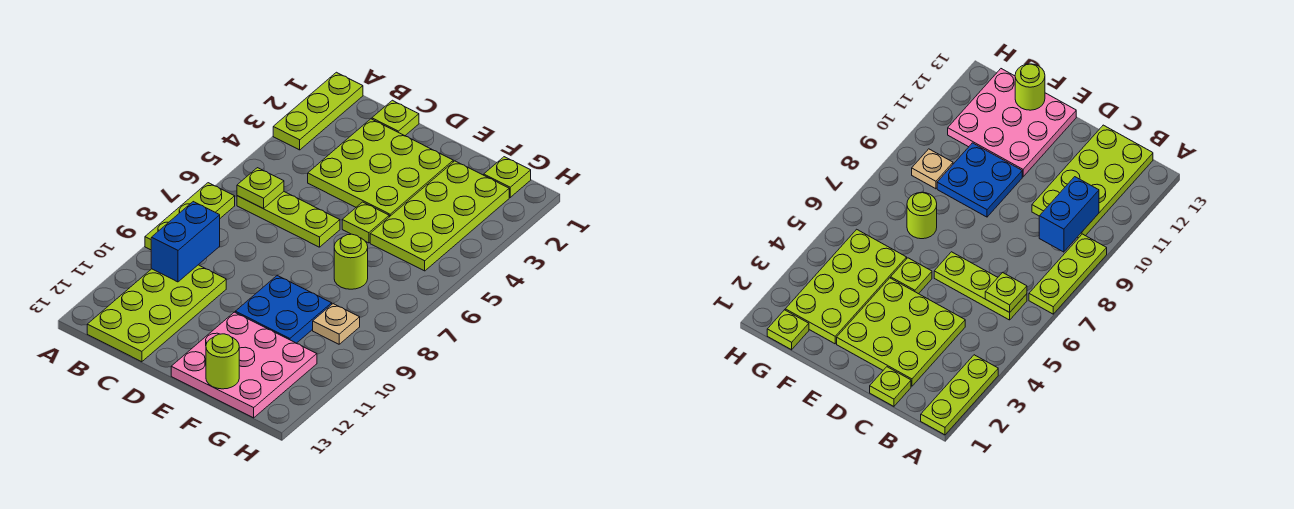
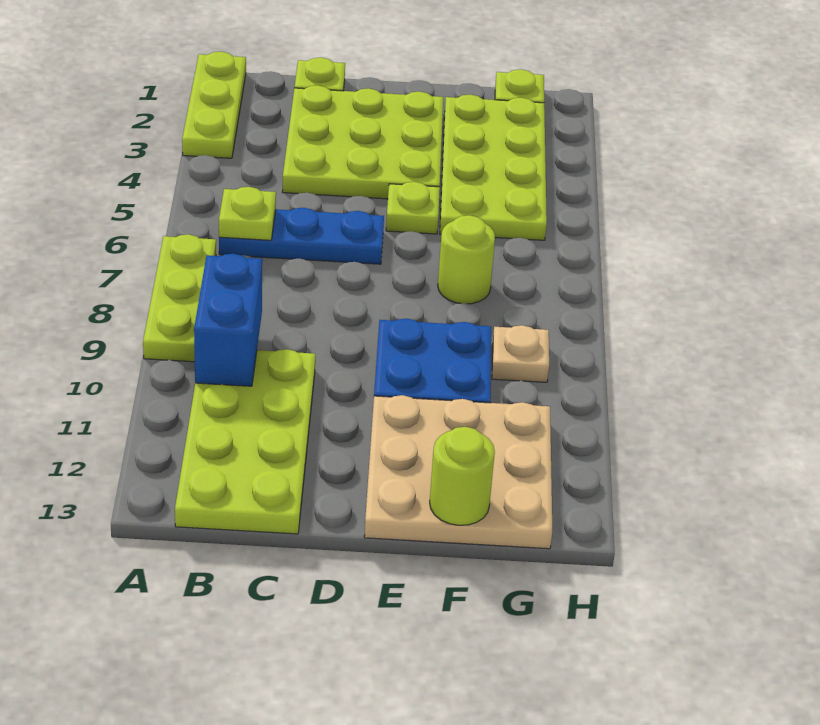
lime 1x3 plate [237,192,340,247] -> blue 1x3 plate [219,208,384,264]
pink 3x3 plate [171,312,317,418] -> tan 3x3 plate [364,395,552,549]

